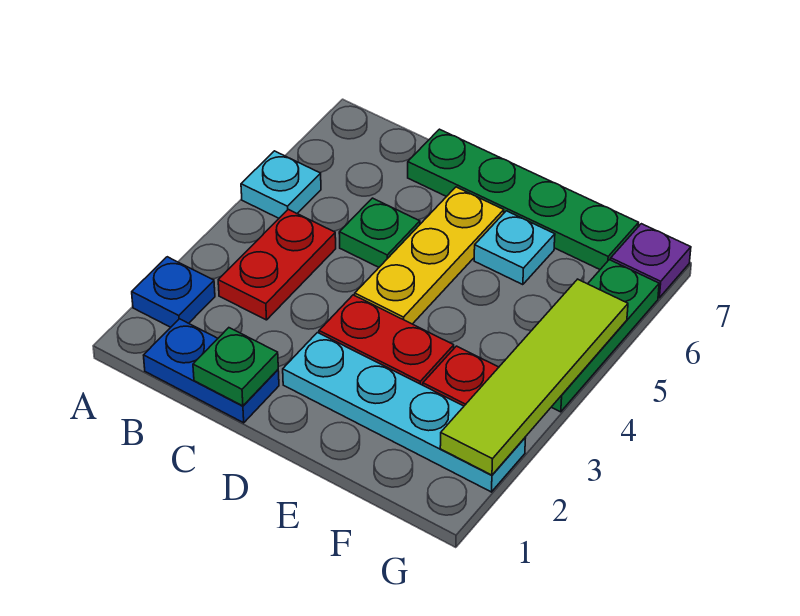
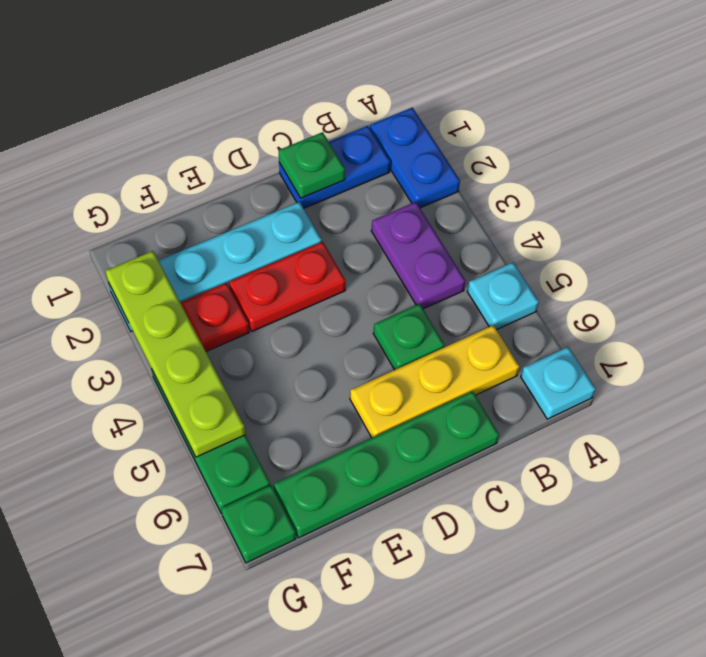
blue 1x1 plate [132,257,215,327] -> blue 1x2 plate [370,108,460,208]
red 1x2 plate [218,209,336,320] -> purple 1x2 plate [371,202,466,309]
yellow 1x3 plate [355,187,504,324] -> yellow 1x3 plate turned to [350,325,519,438]
cyan 1x1 plate [474,211,555,285] -> cyan 1x1 plate moved to [521,347,596,419]
lime 1x4 tile [440,279,628,475] -> lime 1x4 plate [106,251,245,457]
purple 1x1 plate [611,224,691,298] -> green 1x1 plate [221,485,296,563]

